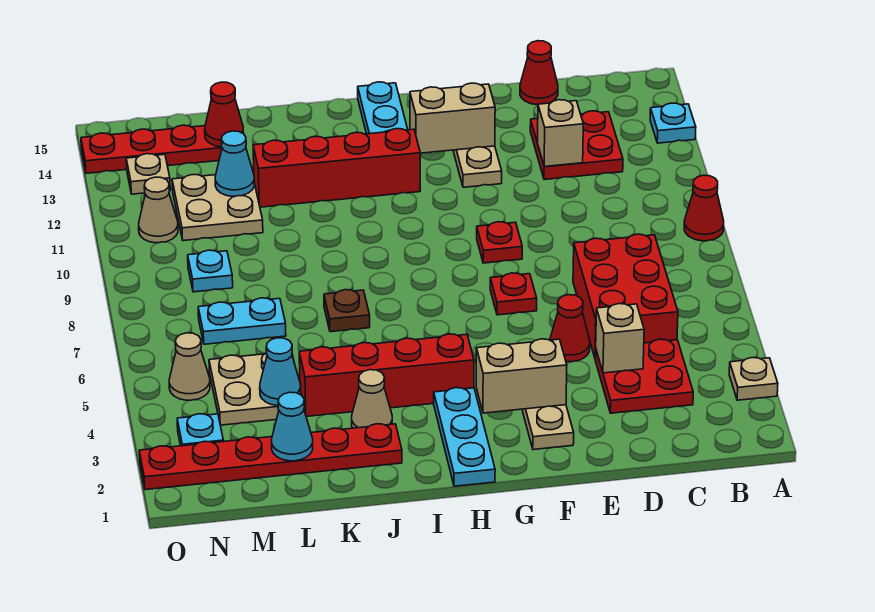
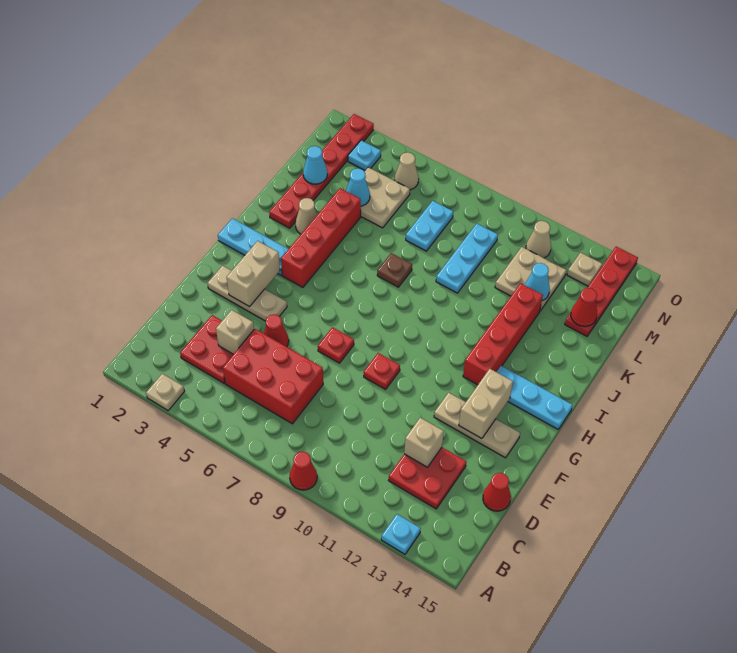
cyan 1x1 plate [188,250,233,292] -> cyan 1x3 plate [436,224,498,293]

